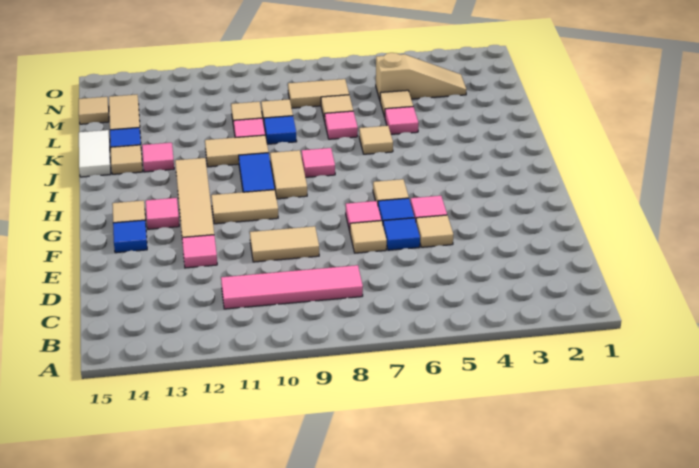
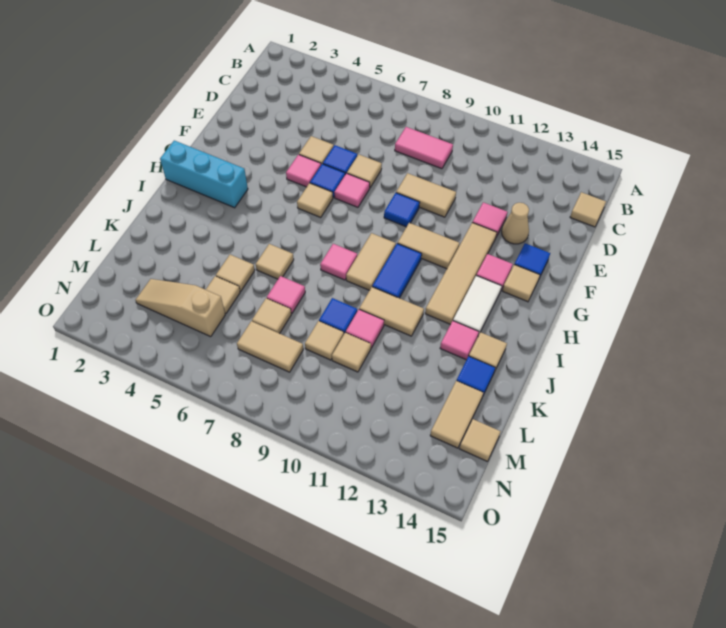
pink 1x4 tile [221,265,363,309] -> pink 1x2 tile [395,127,453,169]
none -> tan 1x1 tile [570,192,606,227]
none -> tan 1x1 cone [502,203,529,244]
none -> blue 1x1 tile [384,193,420,227]
none -> cyan 1x3 brick [160,140,248,208]
white 1x2 tile [79,130,111,177] -> white 1x2 tile moved to [453,276,502,335]
pink 1x1 tile [385,107,418,134] -> tan 1x1 tile [216,255,255,291]

